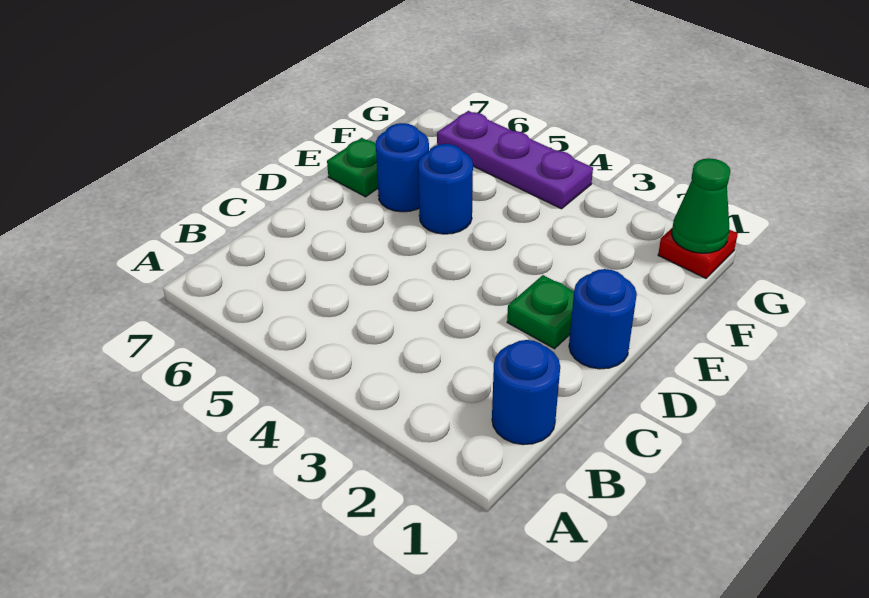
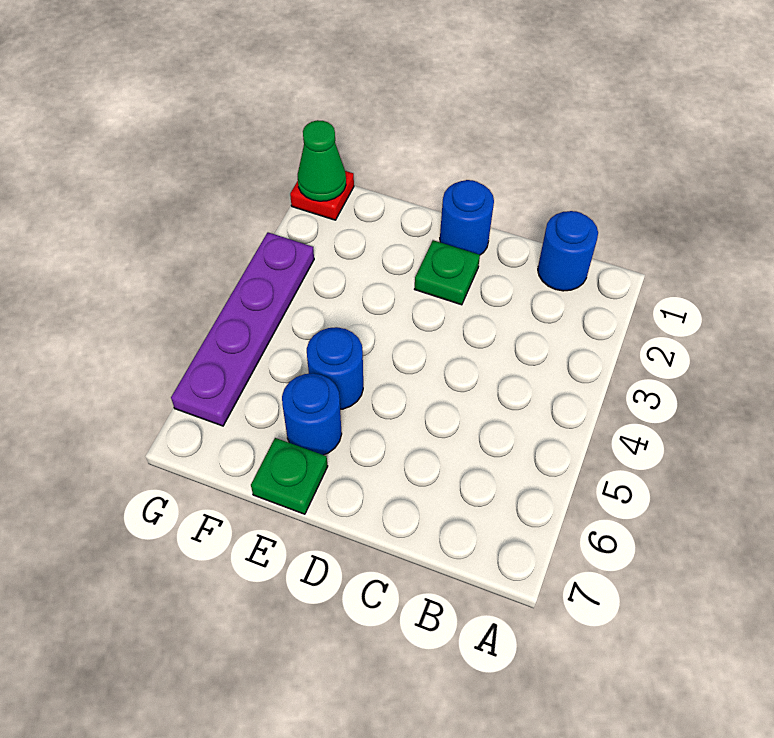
purple 1x3 plate [437,111,593,209] -> purple 1x4 plate [171,232,314,426]

